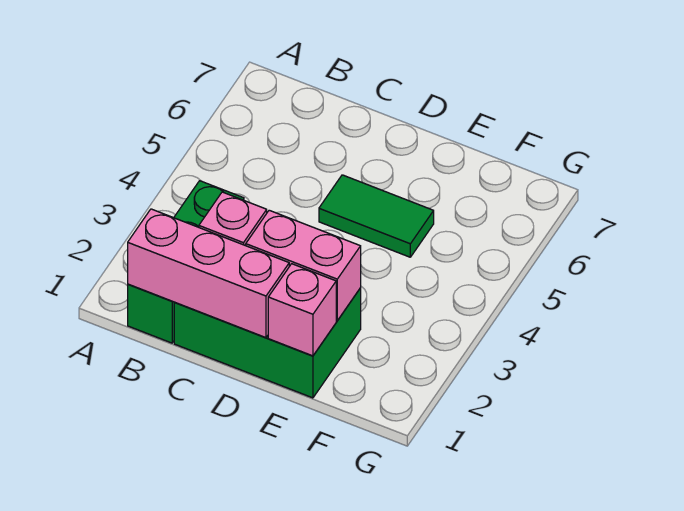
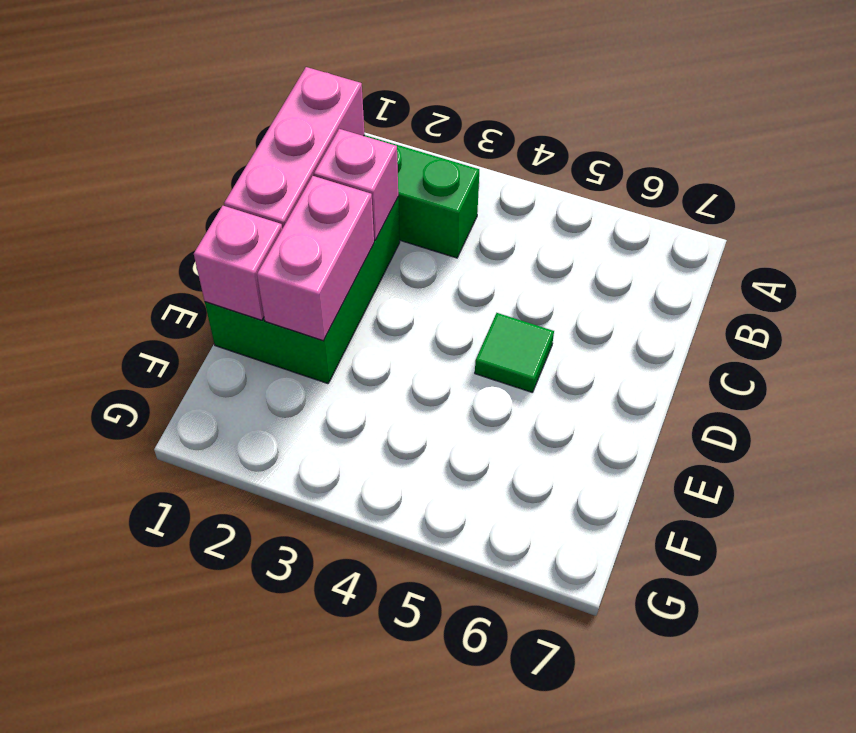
green 1x2 tile [319,175,434,257] -> green 1x1 tile [475,313,554,392]

